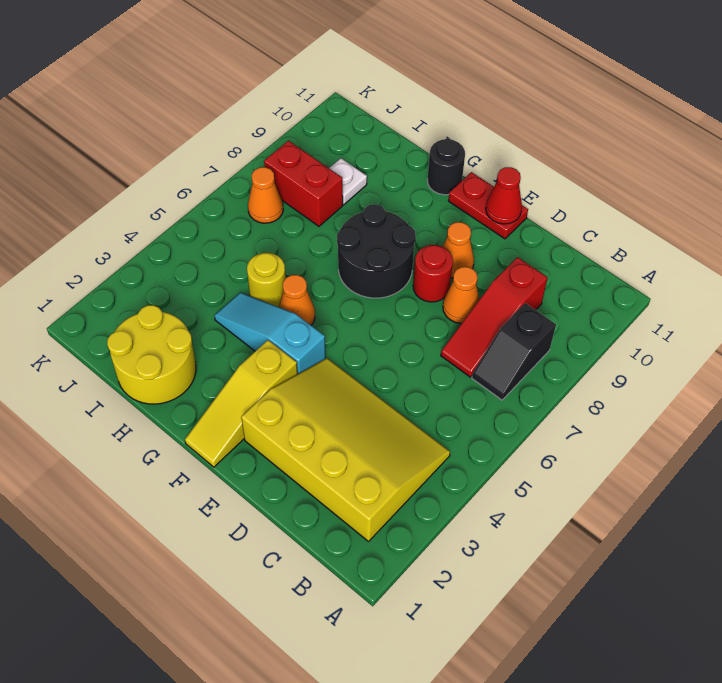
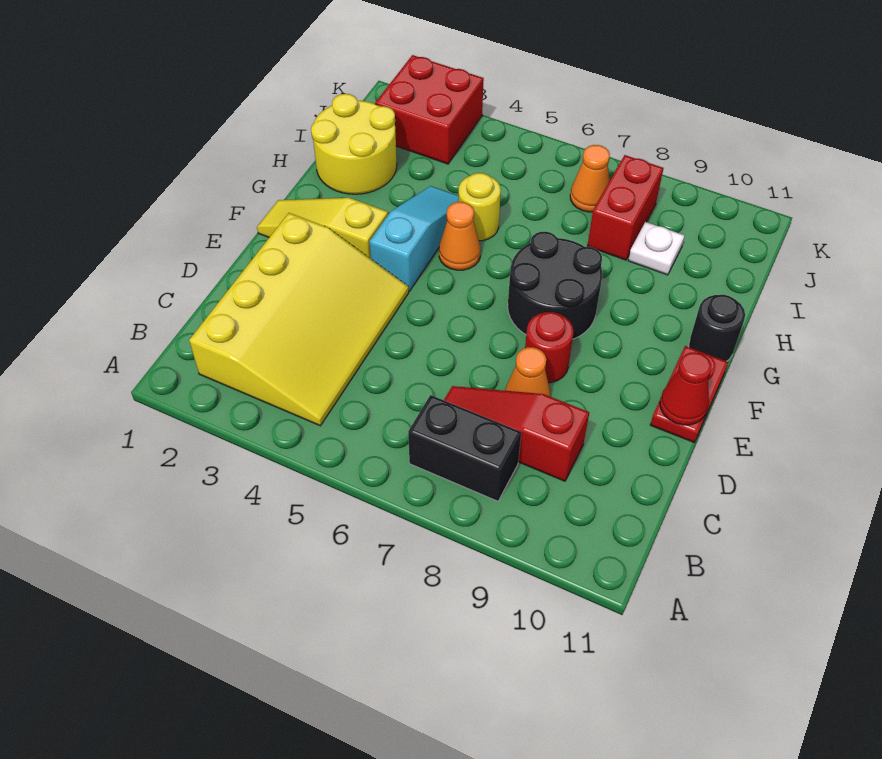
black 1x2 slope [472,303,556,400] -> black 1x2 brick [408,395,521,501]
orange 1x1 cone [443,222,474,278] -> none
none -> red 2x2 brick [375,55,484,164]

